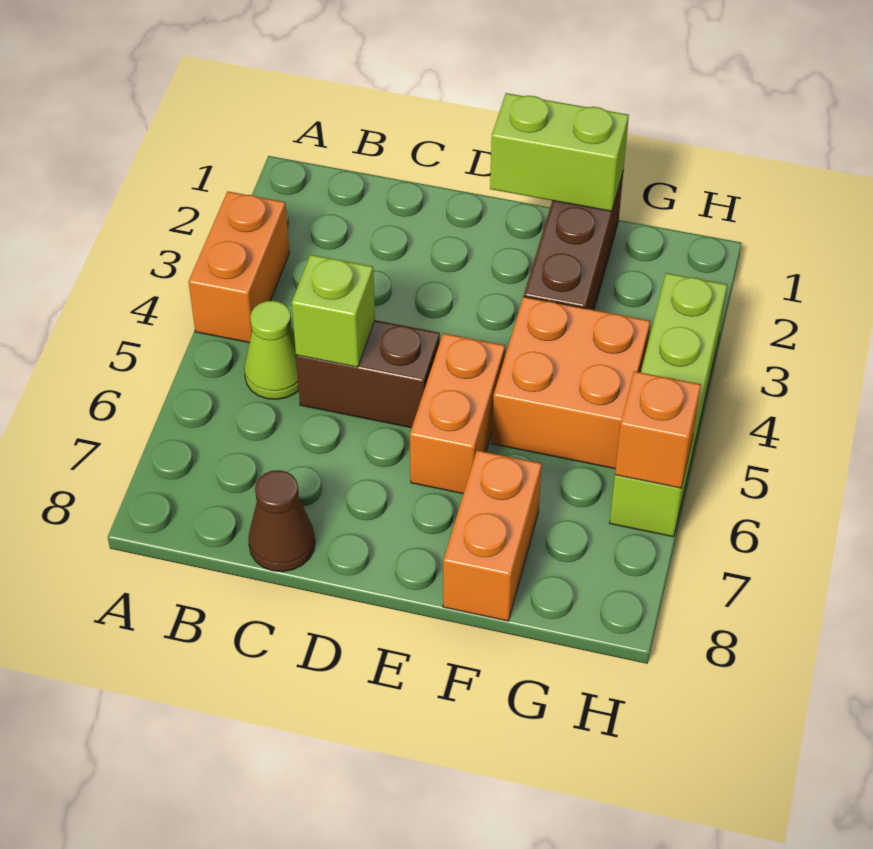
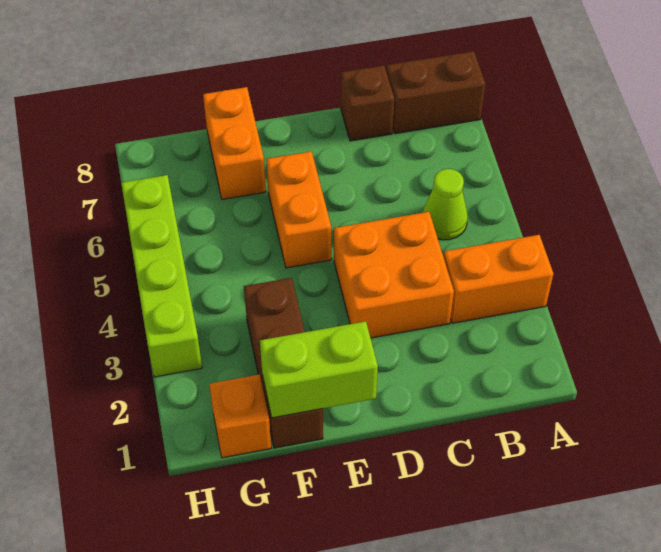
orange 1x2 brick [189,191,289,343] -> orange 1x2 brick turned to [444,235,553,323]
brown 1x2 brick [296,320,440,428] -> brown 1x2 brick moved to [386,51,485,134]
lime 1x1 brick [292,255,375,367] -> none
brown 1x1 cone [248,470,315,572] -> brown 1x1 brick [341,66,394,141]
orange 2x2 brick [492,297,650,469] -> orange 2x2 brick moved to [334,212,454,338]
orange 1x1 brick [615,371,701,488] -> orange 1x1 brick moved to [209,374,271,458]

